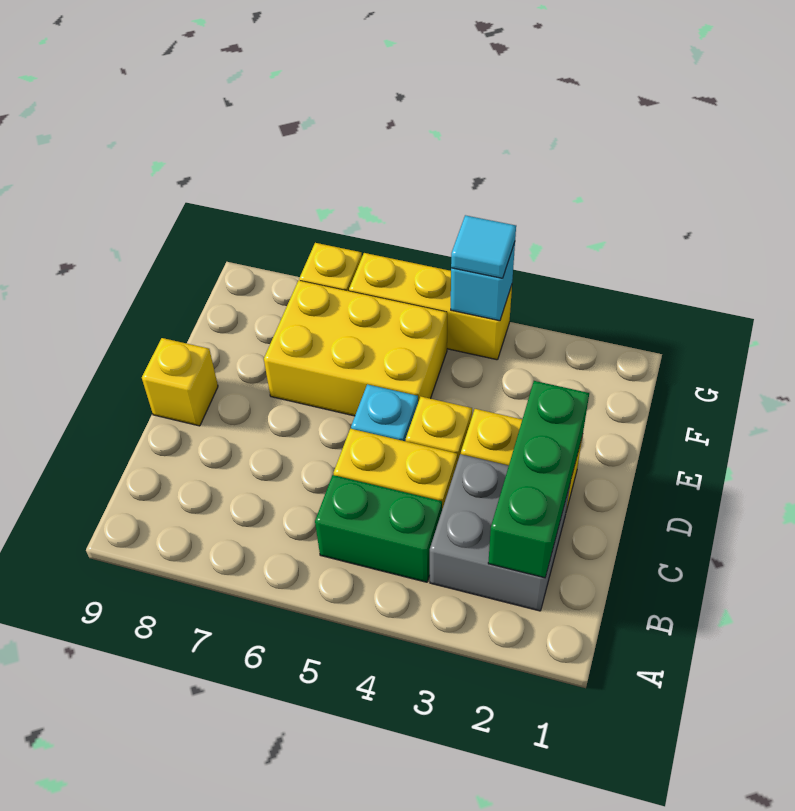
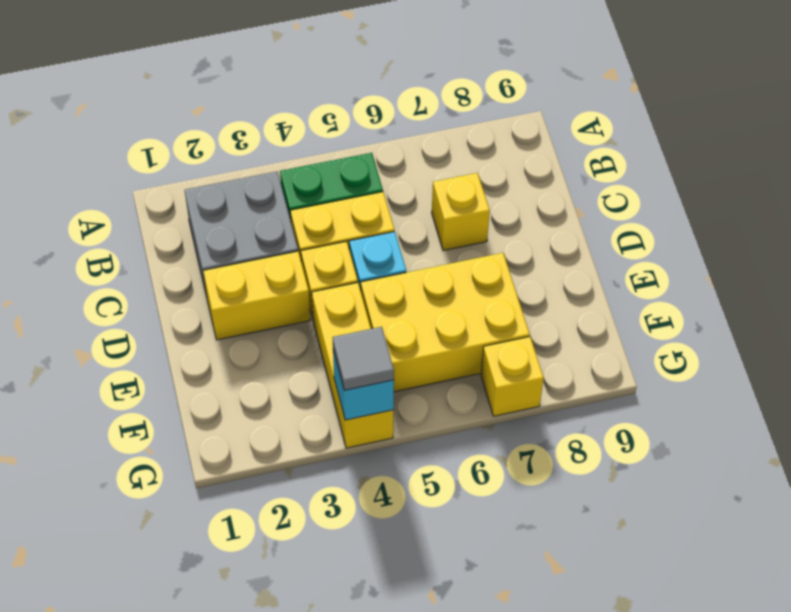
green 1x3 brick [488,381,589,578] -> none
yellow 1x1 brick [142,338,218,426] -> yellow 1x1 brick moved to [432,173,490,251]
yellow 1x3 brick [349,253,512,360] -> yellow 1x3 brick turned to [312,283,393,448]
cyan 1x1 tile [451,215,516,278] -> grey 1x1 tile [333,327,394,390]

